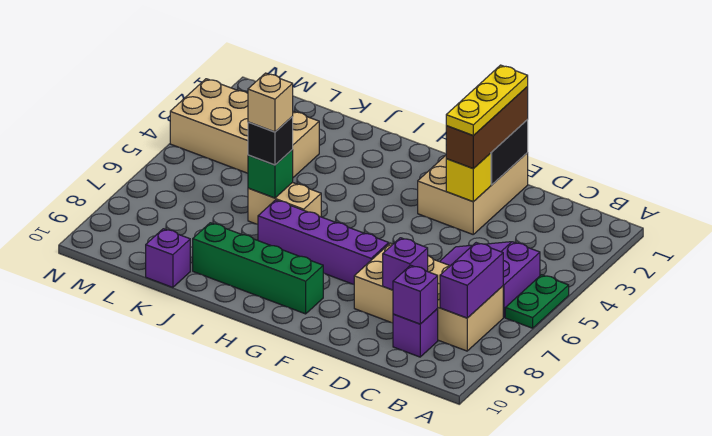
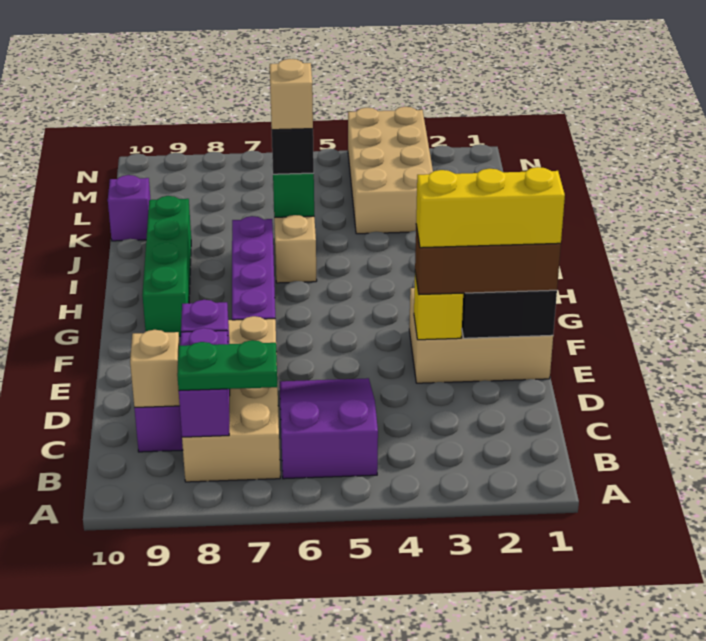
green 1x2 plate [505,275,569,328] -> green 1x2 plate moved to [177,340,277,391]
purple 1x2 brick [440,243,503,318] -> purple 1x2 brick turned to [179,328,230,437]
purple 1x1 brick [393,265,438,324] -> tan 1x1 brick [130,330,180,407]
yellow 1x3 plate [446,65,528,136] -> yellow 1x3 brick [416,167,565,248]

